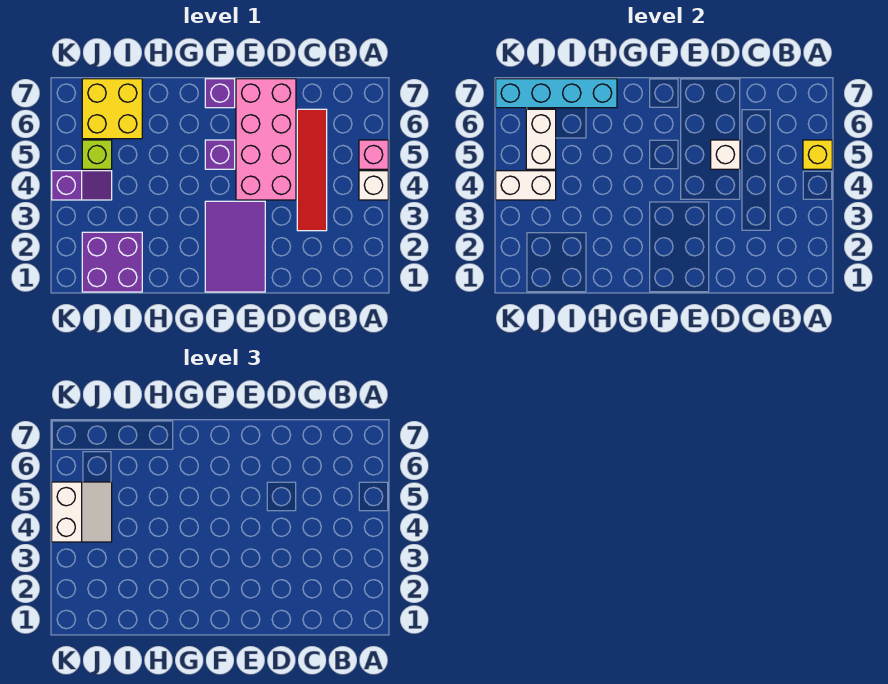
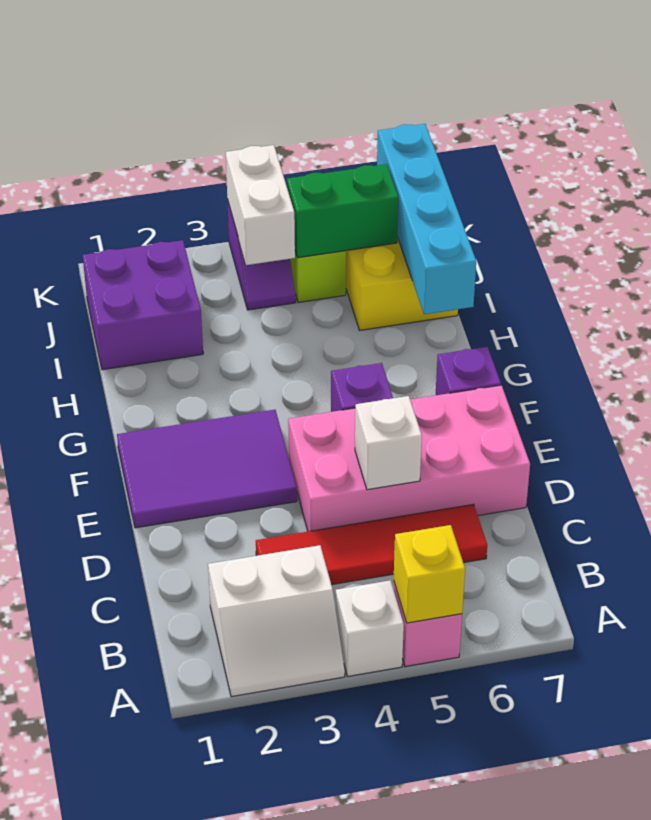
white 2x2 slope [52,482,112,542] -> white 2x2 slope moved to [208,545,345,697]
white 1x2 brick [526,109,556,169] -> green 1x2 brick [287,164,398,258]

